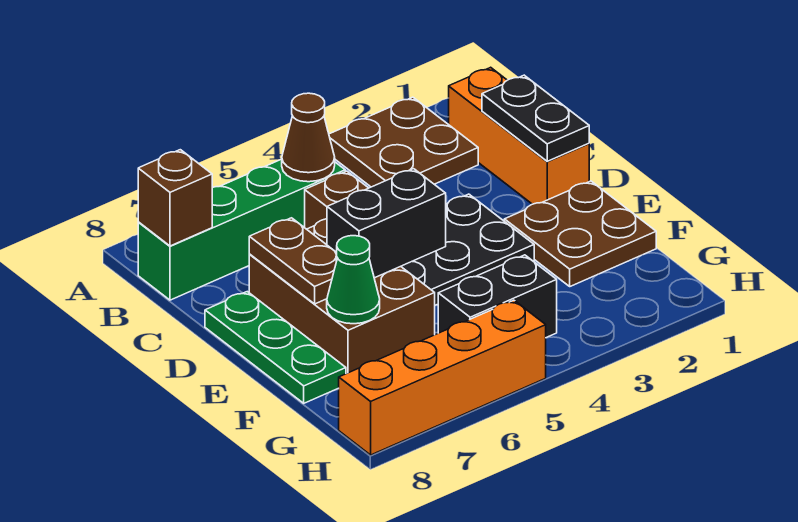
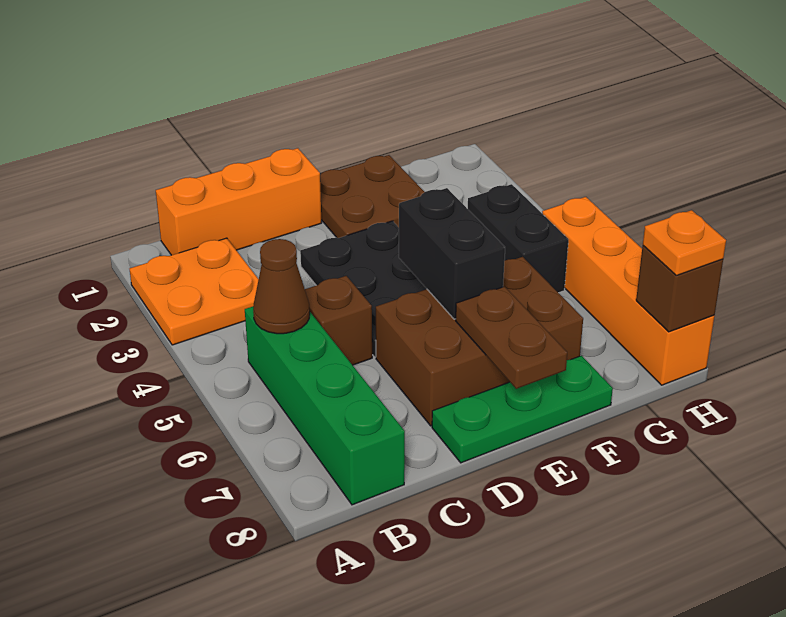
brown 2x2 plate [329,97,478,187] -> orange 2x2 plate [130,238,259,345]
brown 1x1 brick [138,150,212,246] -> brown 1x1 brick moved to [636,246,723,332]
black 1x2 plate [482,75,589,161] -> none
brown 1x2 plate [249,218,337,304] -> brown 1x2 plate turned to [456,287,567,389]
green 1x1 cone [327,236,380,324] -> none
none -> orange 1x1 plate [643,210,726,276]

